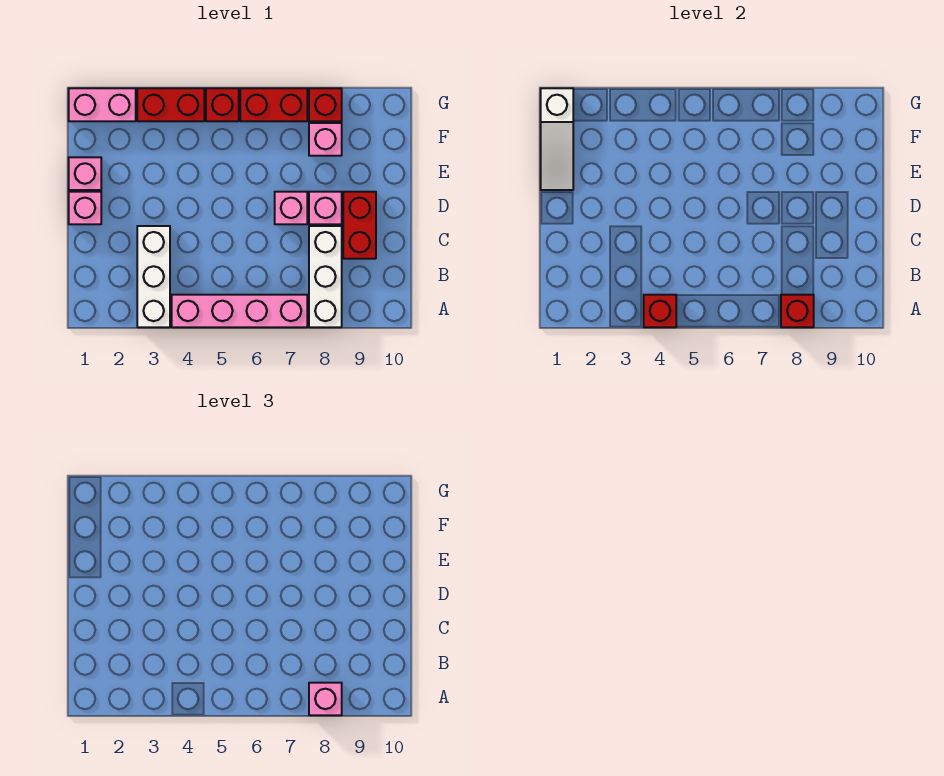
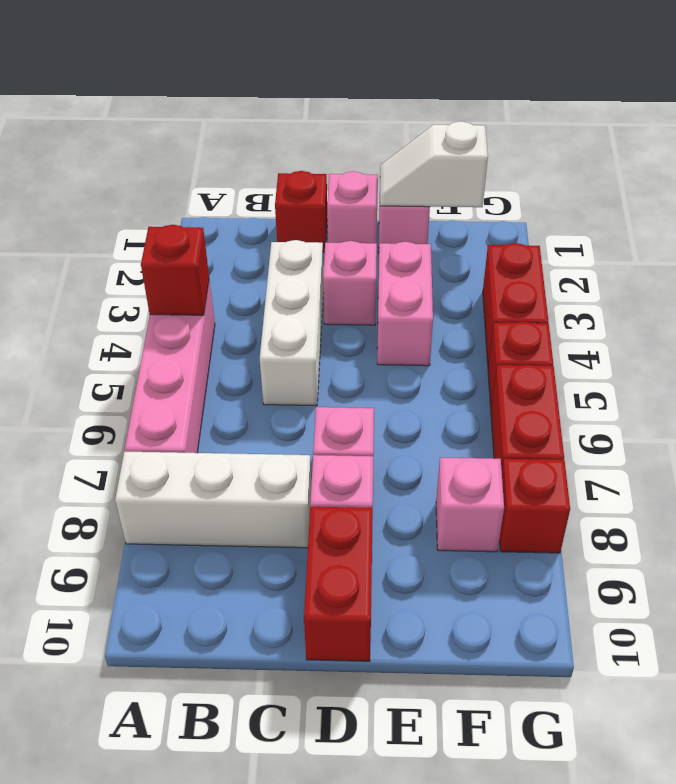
white 1x3 brick [137,226,170,327] -> white 1x3 brick turned to [260,240,324,406]
red 1x1 brick [781,295,814,327] -> red 1x1 brick moved to [275,171,328,252]
pink 1x1 brick [309,683,342,715] -> pink 1x1 brick moved to [323,241,377,325]
red 1x2 brick [343,192,376,259] -> red 1x2 brick turned to [304,507,373,661]
white 1x3 slope [541,88,573,190] -> white 1x2 slope [380,121,488,207]
pink 1x2 brick [69,88,136,121] -> pink 1x2 brick moved to [377,242,433,366]

